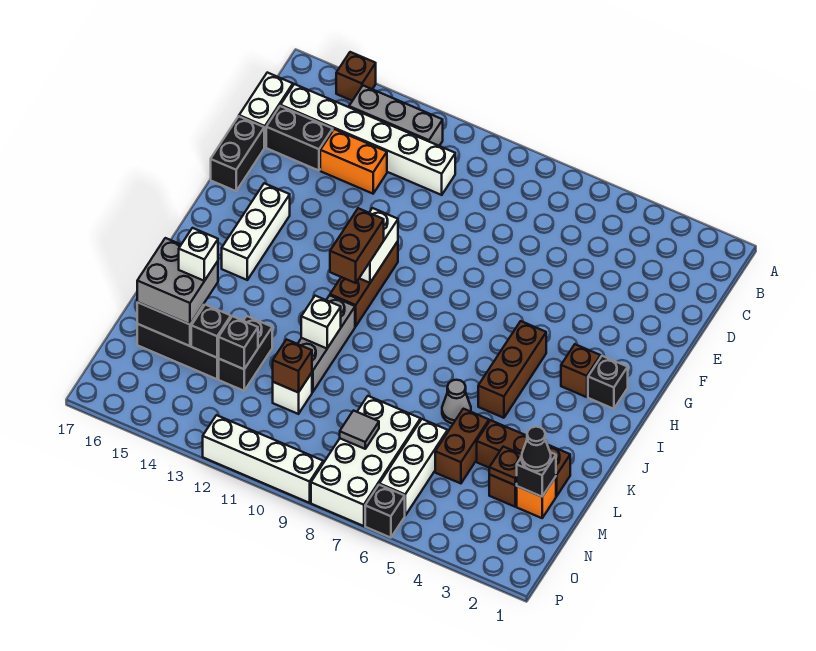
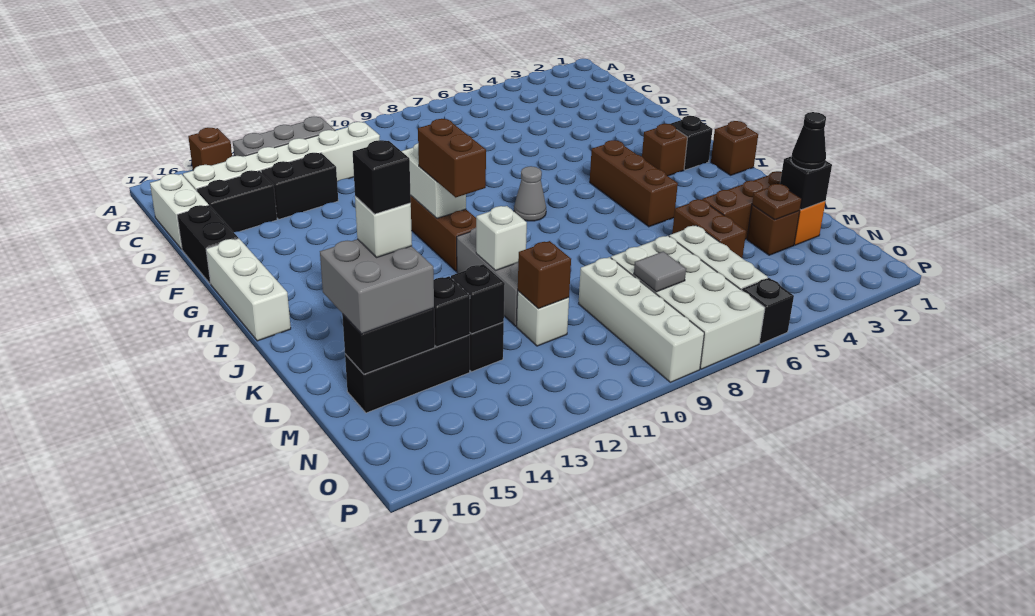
orange 1x2 brick [320,129,387,194] -> black 1x2 brick [261,153,338,219]
white 1x3 brick [222,183,290,280] -> white 1x3 brick moved to [206,238,291,341]
none -> brown 1x1 brick [711,121,758,175]
grey 1x1 cone [442,380,471,424] -> grey 1x1 cone moved to [514,166,546,221]
none -> black 1x1 brick [353,140,411,214]
white 1x4 brick [203,415,323,503] -> white 1x4 brick turned to [579,257,704,382]

